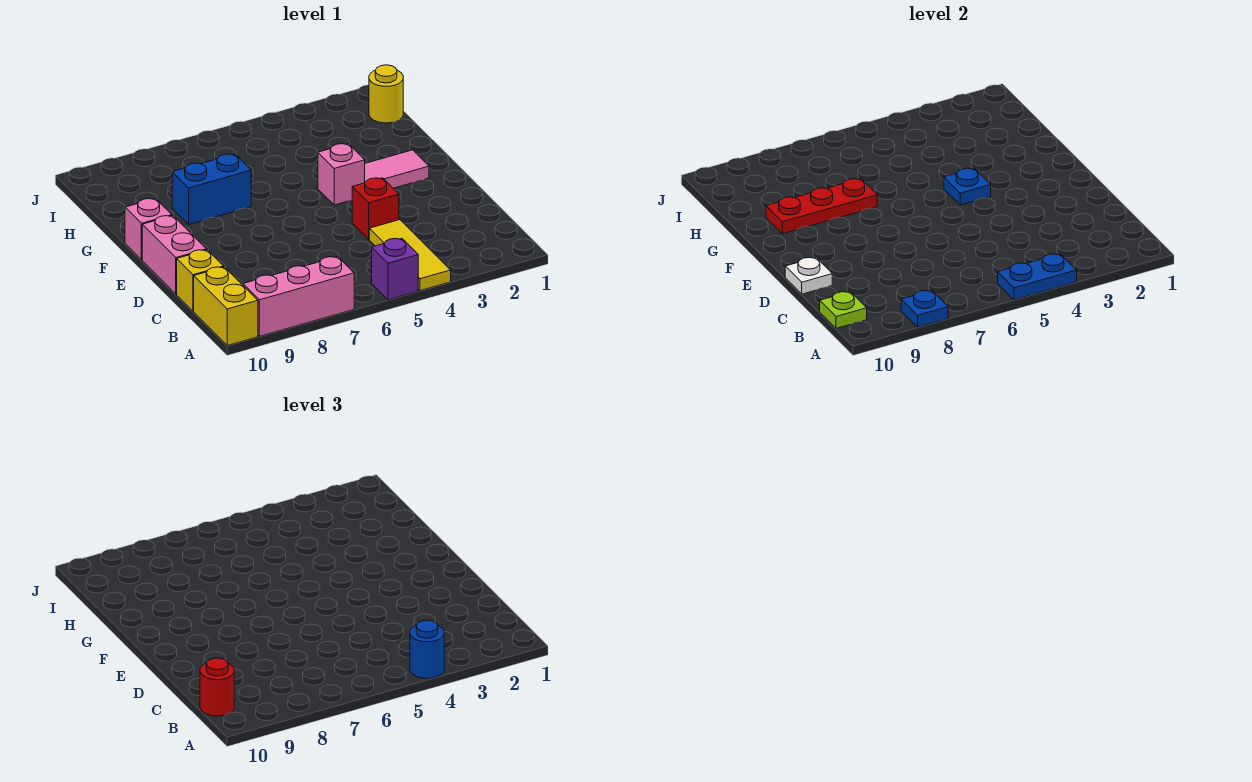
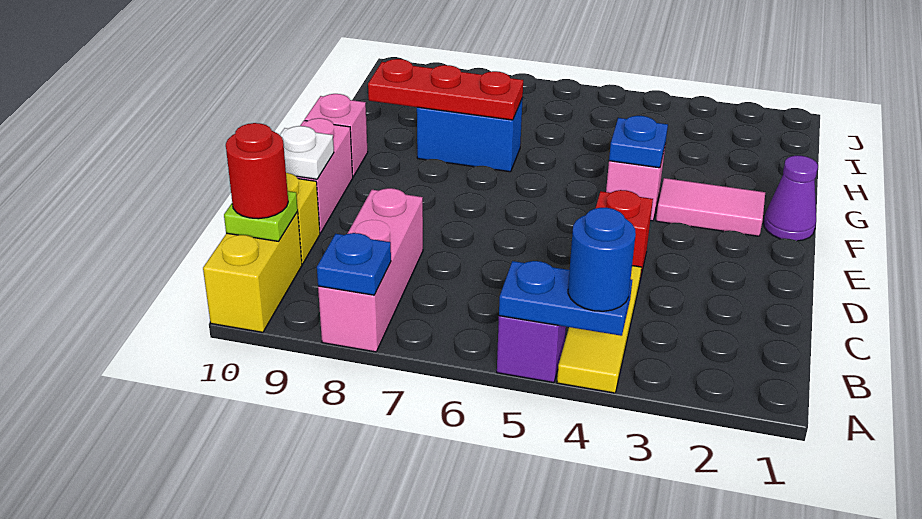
pink 1x3 brick [243,257,354,336] -> pink 1x3 brick turned to [318,188,423,352]
none -> purple 1x1 cone [764,156,818,241]
yellow 1x1 round brick [369,65,403,123] -> none

